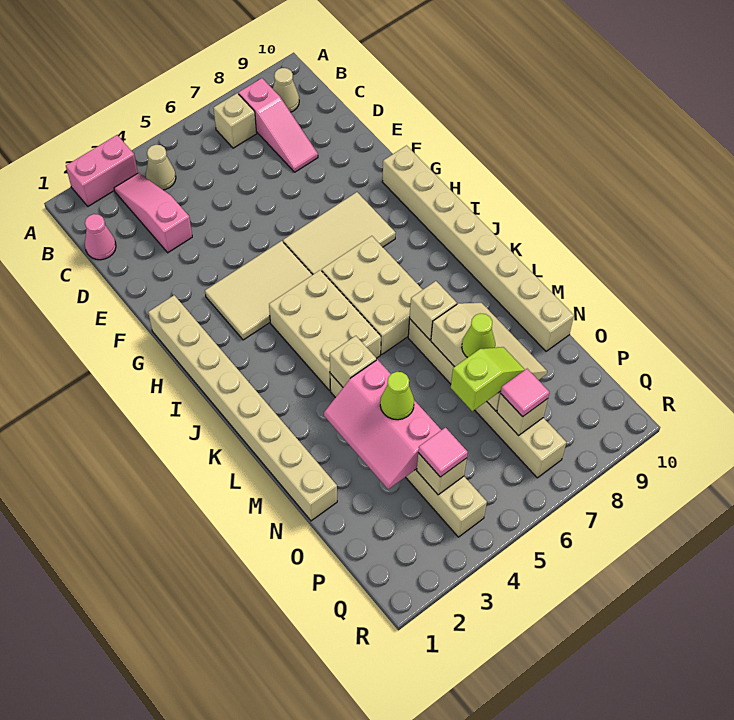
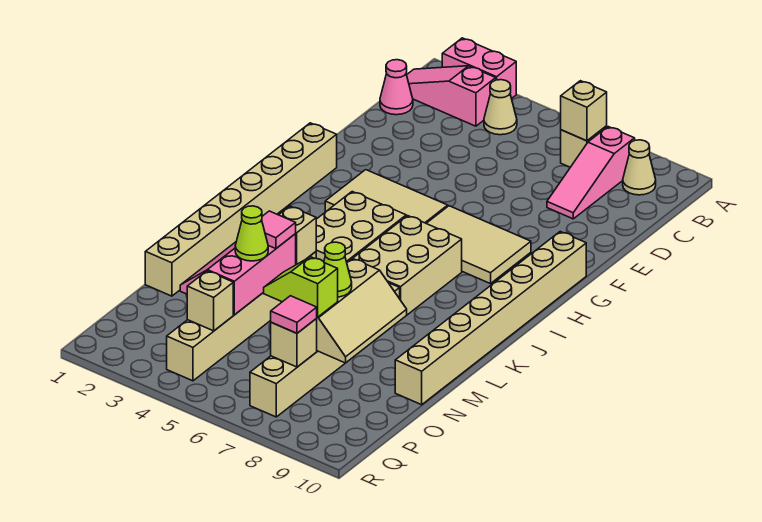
pink 1x3 slope [114,173,192,253] -> pink 1x3 slope turned to [407,66,496,126]
tan 1x1 brick [410,281,457,340] -> tan 1x1 brick moved to [561,81,607,141]
lime 1x2 slope [451,347,525,411] -> lime 1x2 slope turned to [263,257,338,317]
pink 1x1 tile [418,428,468,477] -> pink 1x1 tile moved to [262,211,296,249]

